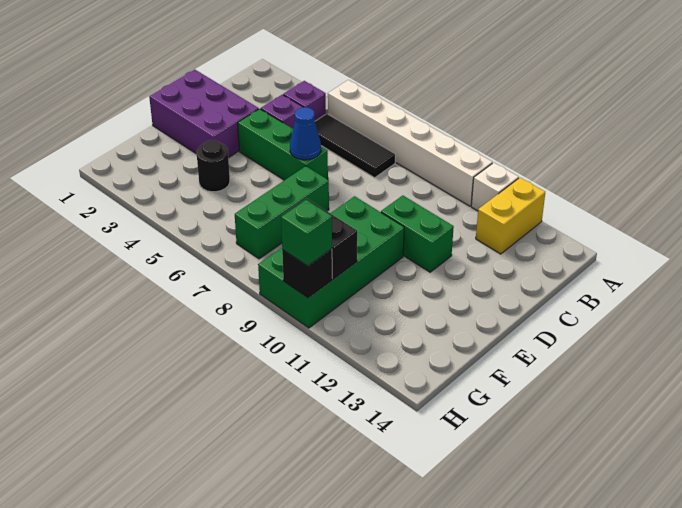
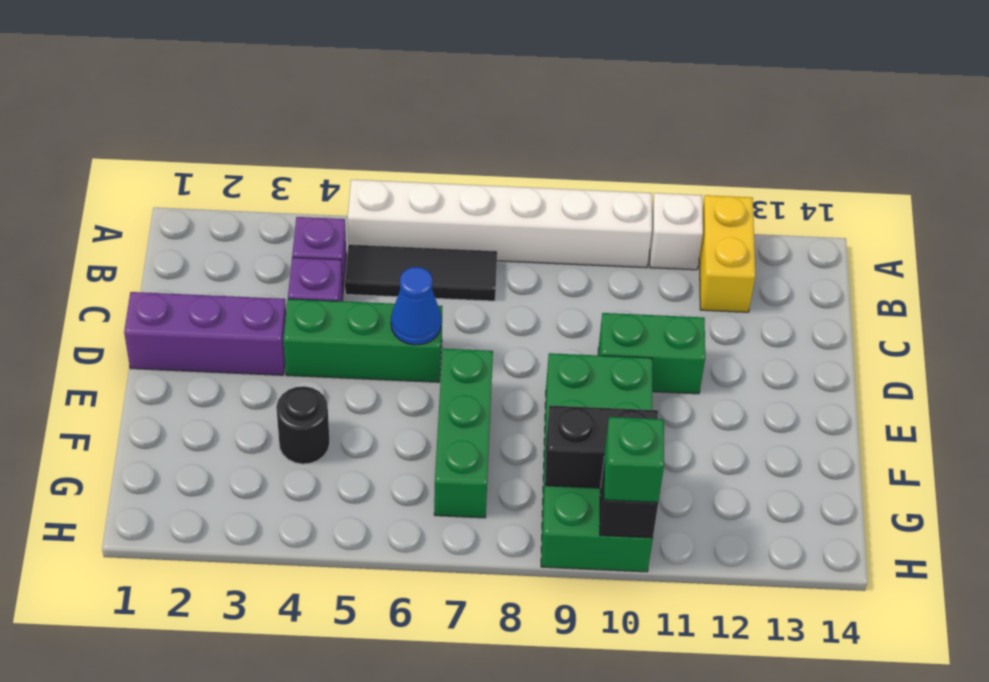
purple 2x3 brick [149,70,259,158] -> purple 1x3 brick [124,292,286,375]

